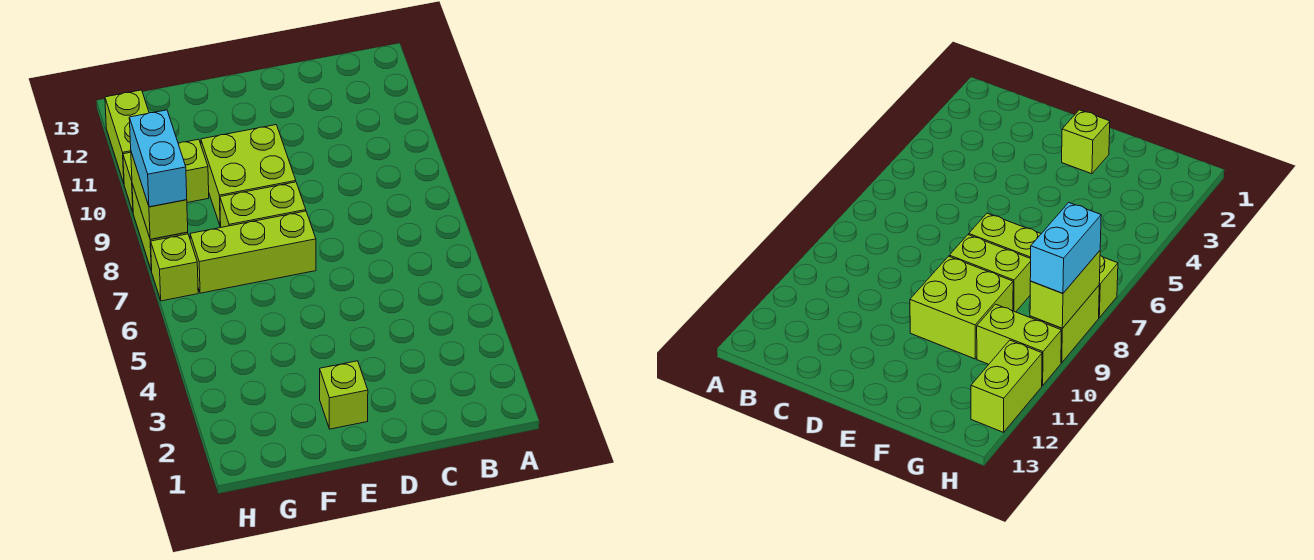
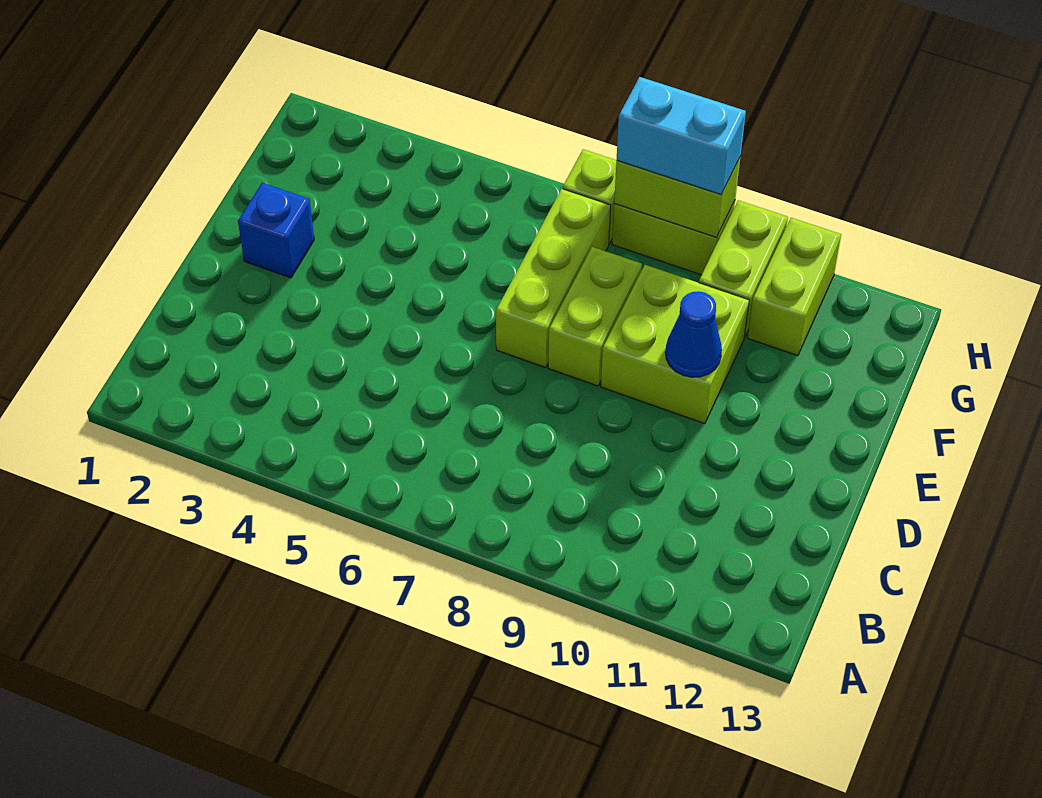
lime 1x1 brick [320,361,368,429] -> blue 1x1 brick [238,183,314,278]
none -> blue 1x1 cone [665,291,722,377]
lime 1x2 brick [105,90,149,183] -> lime 1x2 brick turned to [748,218,841,356]

